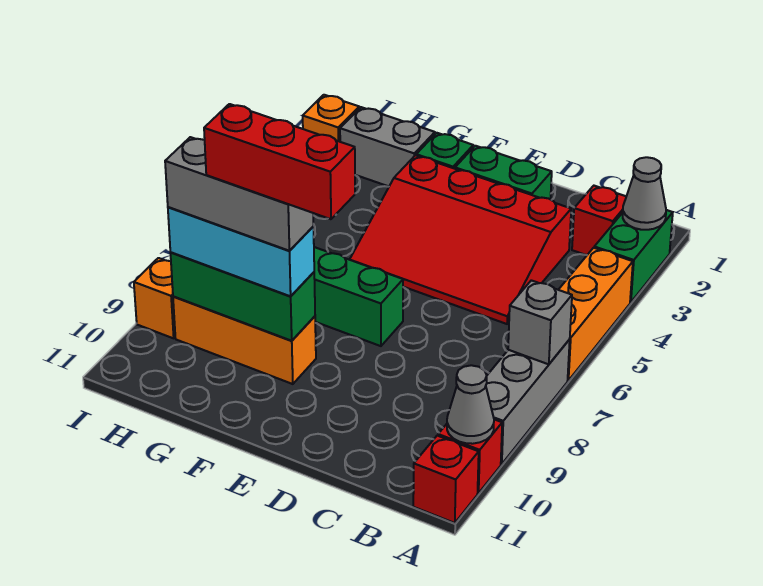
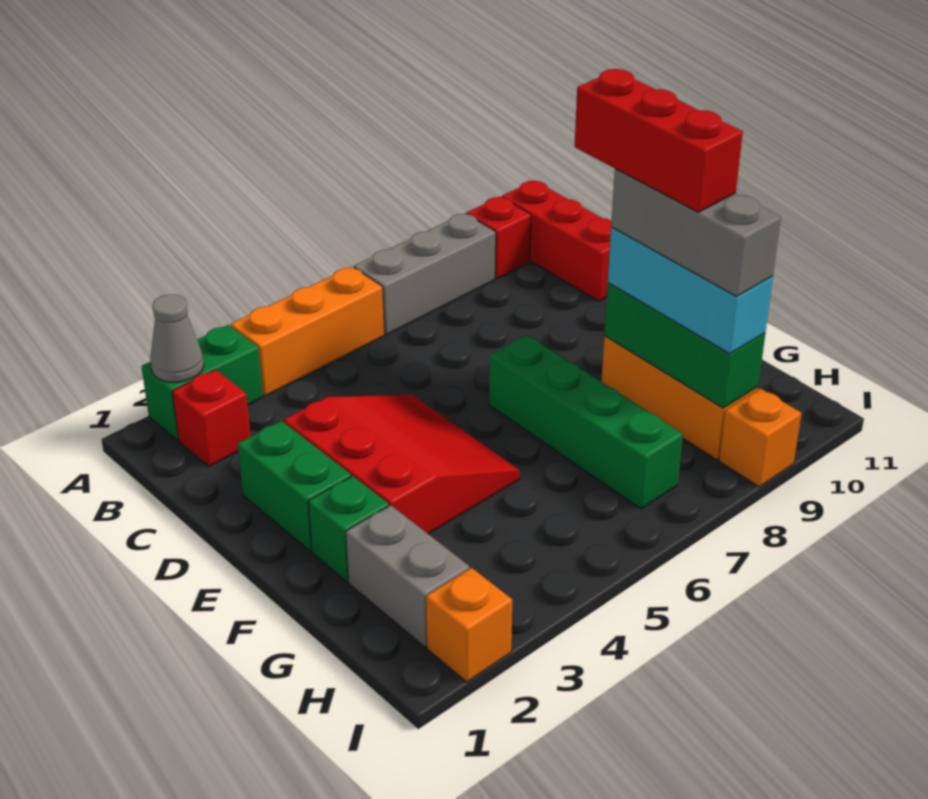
grey 1x1 brick [508,280,572,364] -> none
grey 1x1 cone [447,365,494,444] -> none
red 1x1 brick [413,436,479,523] -> red 1x3 brick [502,181,611,301]
red 3x4 slope [350,155,571,324] -> red 3x3 slope [284,394,520,534]

